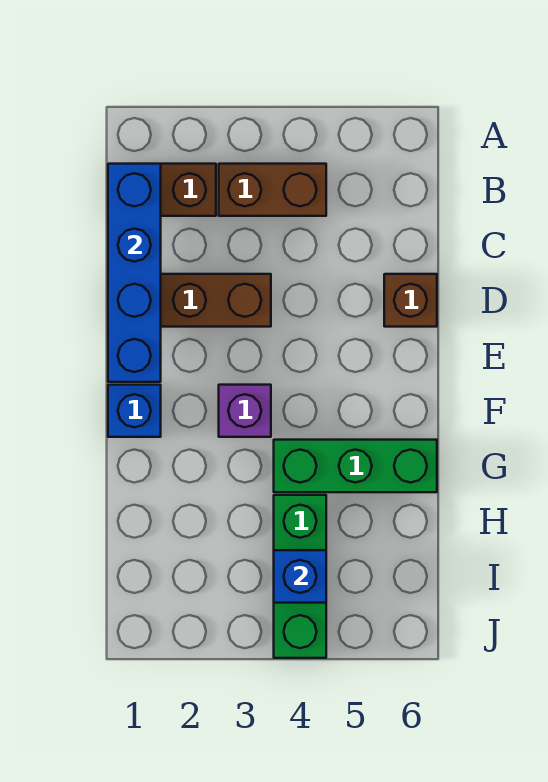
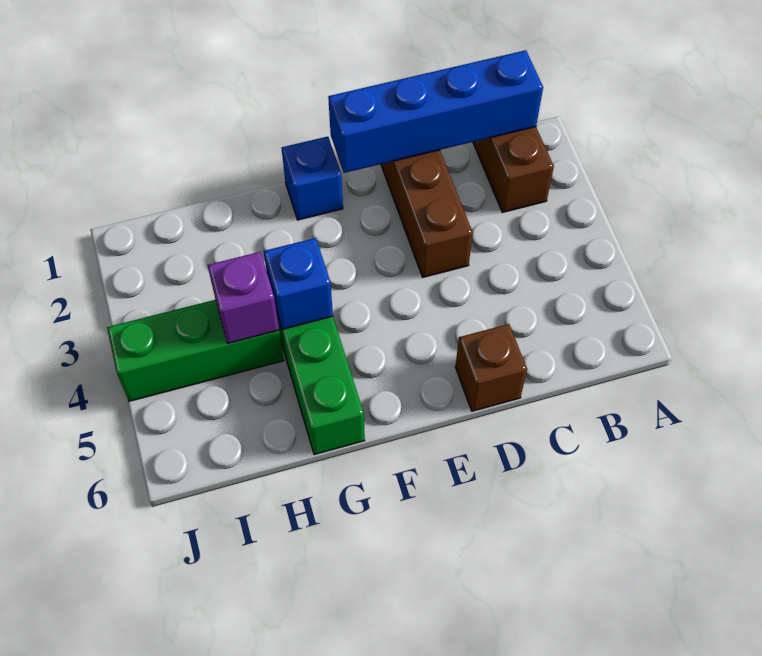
brown 1x2 brick [219,164,326,216] -> none
purple 1x1 brick [219,385,271,437] -> purple 1x1 brick moved to [207,252,279,343]
blue 1x1 brick [274,550,326,603] -> blue 1x1 brick moved to [263,238,333,329]

